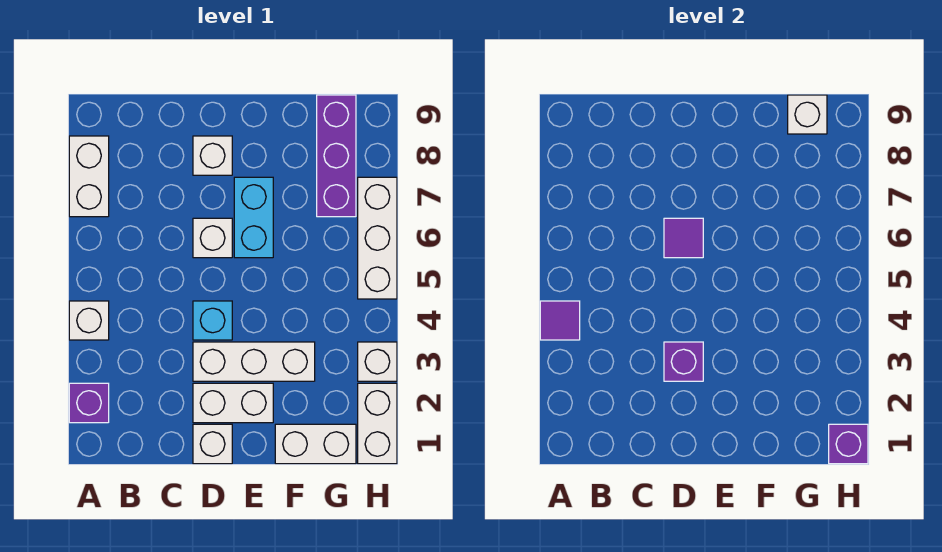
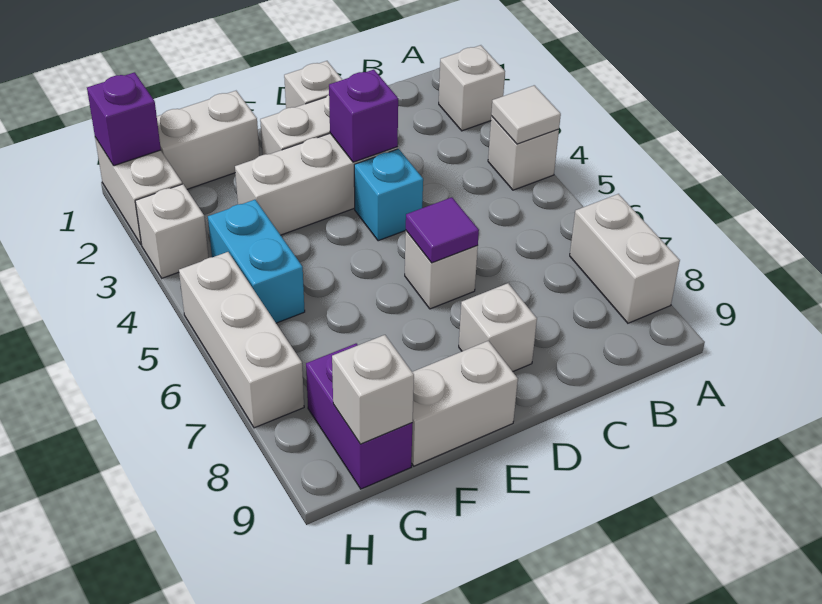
purple 1x1 brick [69,383,109,423] -> white 1x1 brick [439,45,505,131]
purple 1x1 tile [540,301,580,340] -> white 1x1 tile [491,85,561,144]
cyan 1x2 brick [234,177,273,258] -> cyan 1x2 brick moved to [208,200,305,323]
none -> white 1x2 brick [411,341,518,466]
purple 1x3 brick [317,95,356,217] -> purple 1x2 brick [306,343,413,489]

